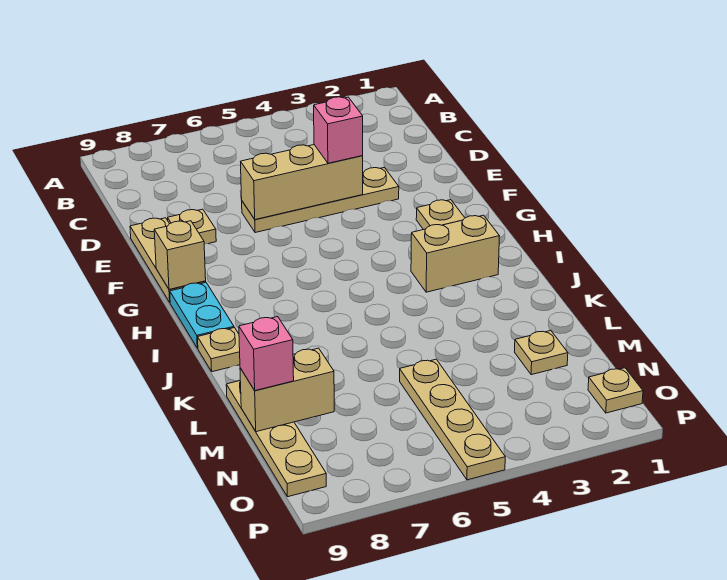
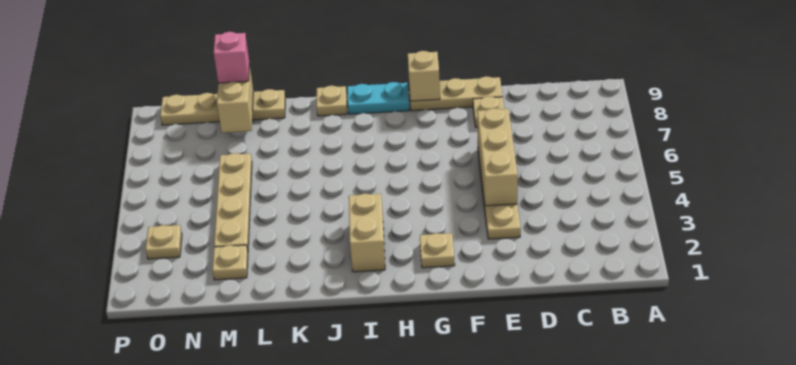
pink 1x1 brick [314,97,363,163] -> none
tan 1x4 plate [400,359,505,480] -> tan 1x4 plate turned to [214,153,252,250]
tan 1x1 plate [588,368,643,413] -> tan 1x1 plate moved to [146,225,182,259]

